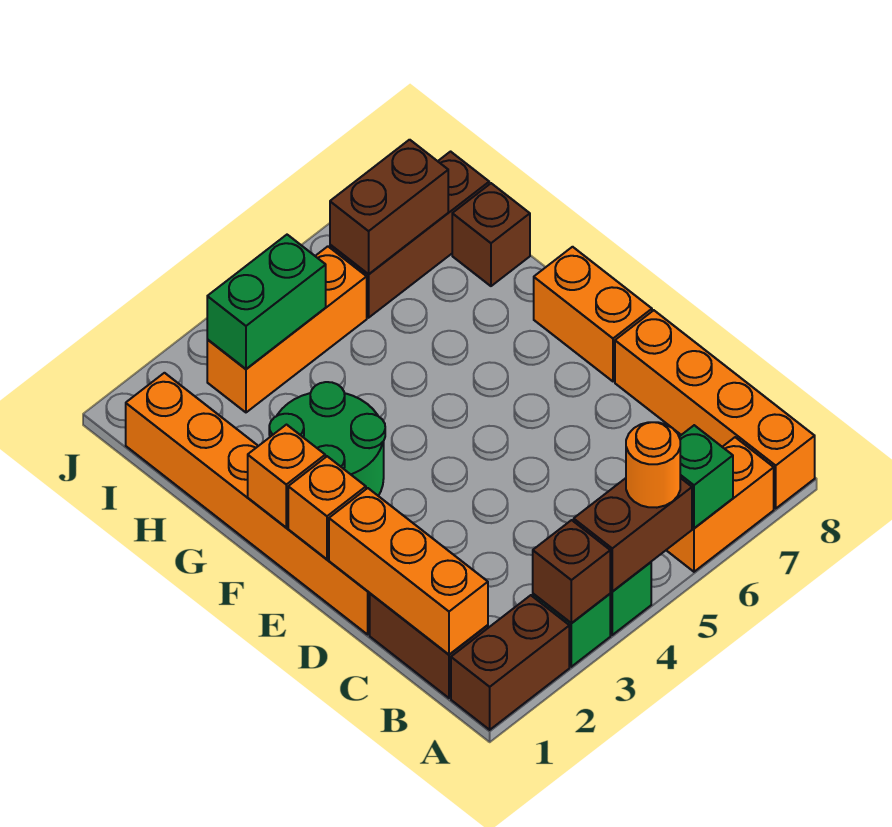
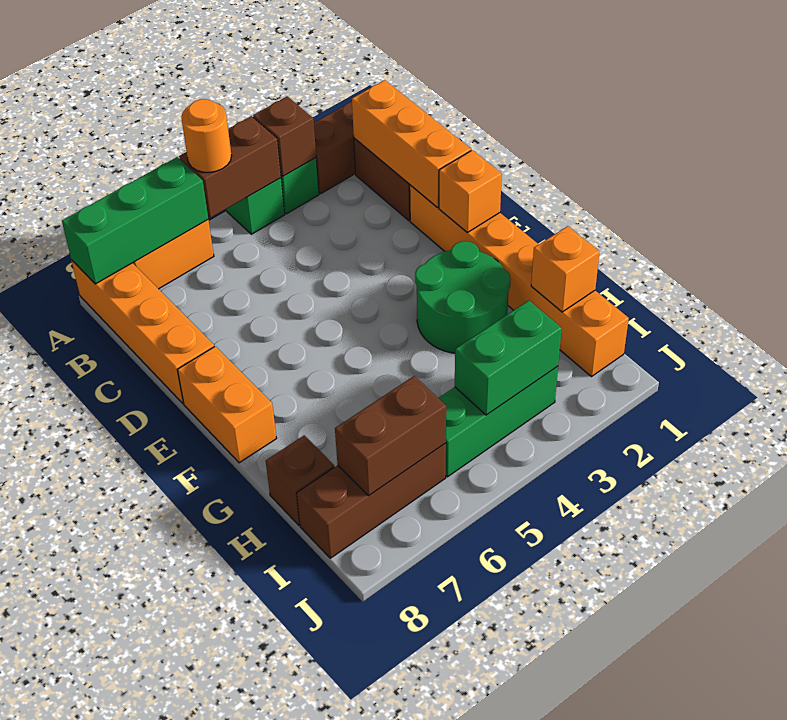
green 1x1 brick [679,425,733,528] -> green 1x3 brick [62,157,208,284]
orange 1x1 brick [248,425,325,527] -> orange 1x1 brick moved to [531,226,599,312]
orange 1x3 brick [207,246,367,412] -> green 1x3 brick [439,366,558,477]

